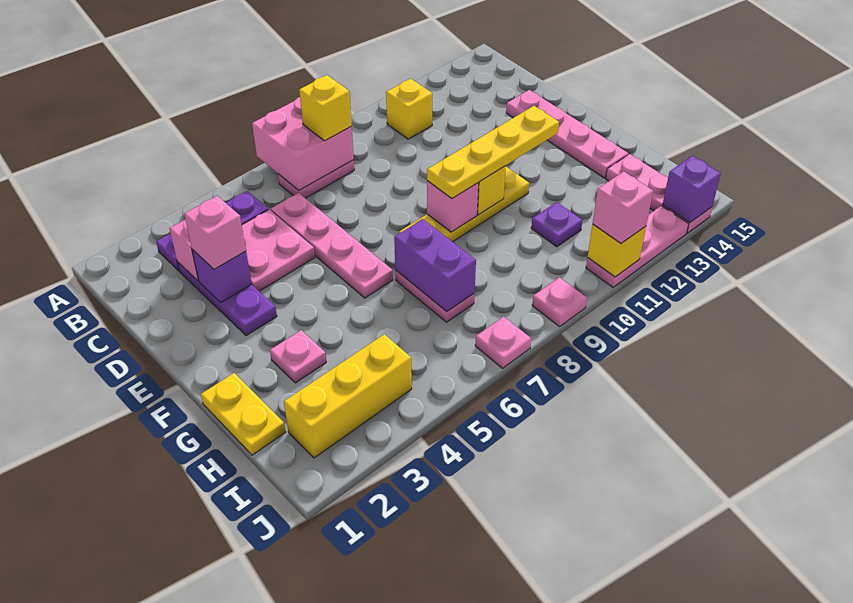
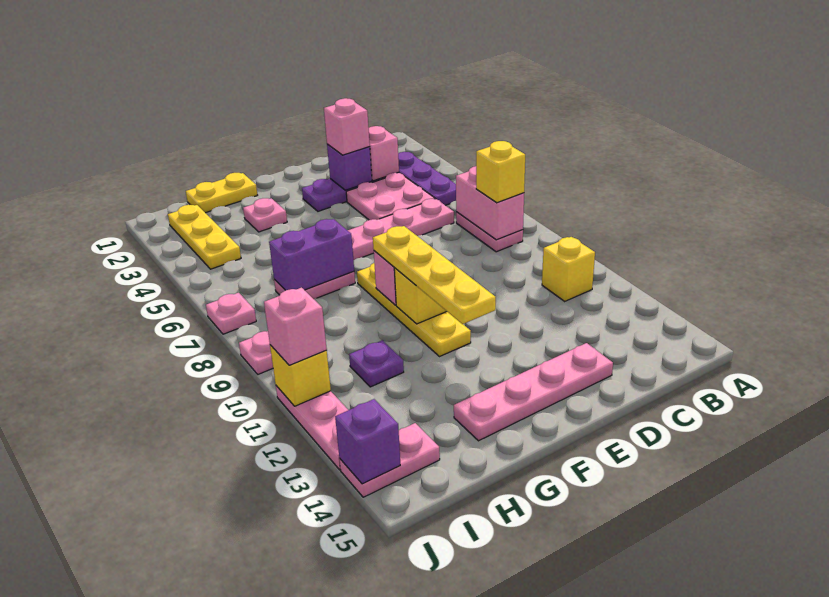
pink 2x2 brick [252,97,354,190] -> pink 1x2 brick [456,166,524,240]
pink 1x3 plate [606,154,712,233] -> pink 1x2 plate [340,423,440,497]
yellow 1x3 brick [284,334,412,458] -> yellow 1x3 plate [168,205,241,269]

